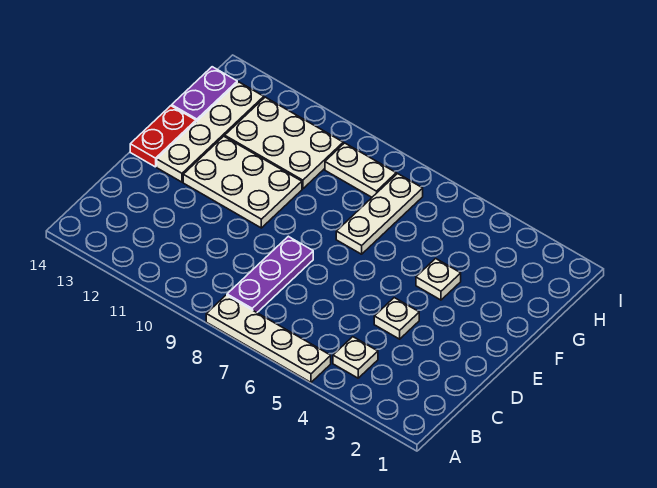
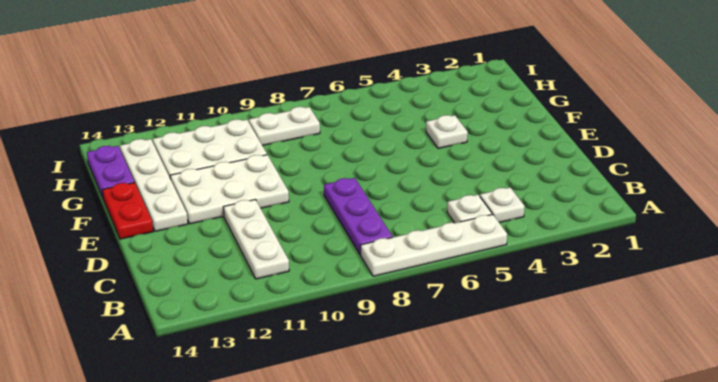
white 1x1 plate [374,298,419,339] -> white 1x1 plate moved to [447,195,492,223]
white 1x3 plate [336,174,423,254] -> white 1x3 plate moved to [223,199,289,279]

